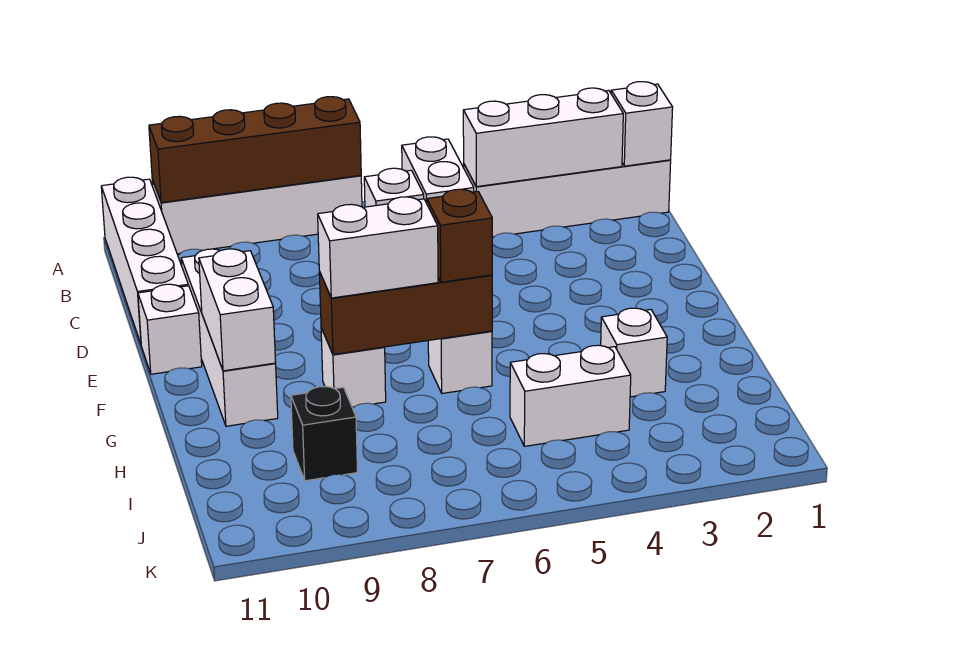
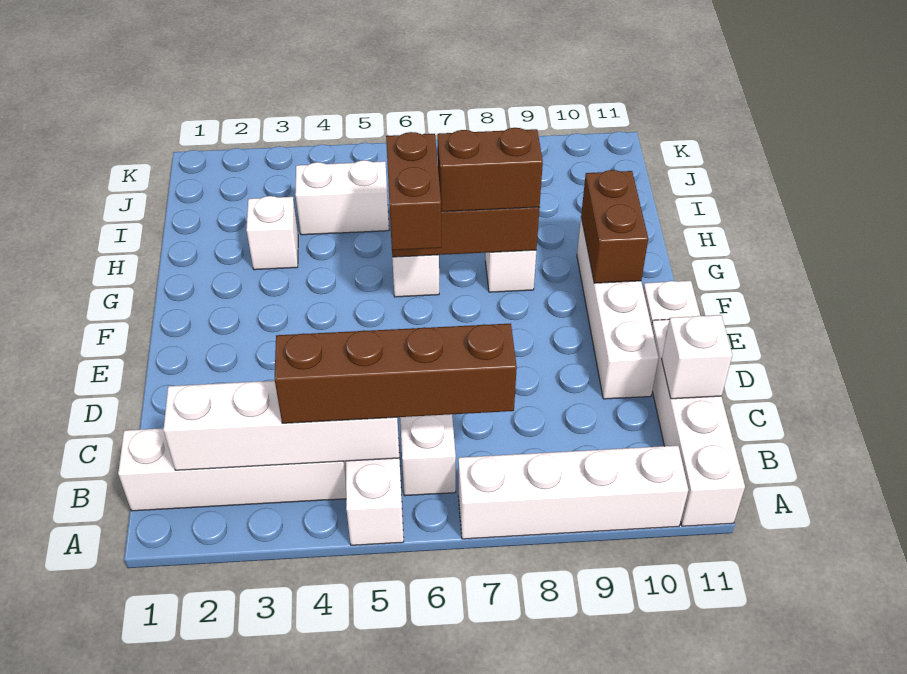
brown 1x4 brick [149,97,361,203] -> brown 1x4 brick moved to [275,324,517,423]
white 1x1 brick [611,82,673,166] -> white 1x1 brick moved to [662,315,732,399]
white 1x3 brick [463,88,623,187] -> white 1x4 brick [163,381,399,470]
white 1x2 brick [199,249,276,371] -> brown 1x2 brick [581,170,648,283]
brown 1x1 brick [427,189,492,282] -> brown 1x2 brick [386,132,442,250]
white 1x2 brick [318,197,438,298] -> brown 1x2 brick [438,128,543,212]
black 1x1 brick [291,387,357,481] -> none

